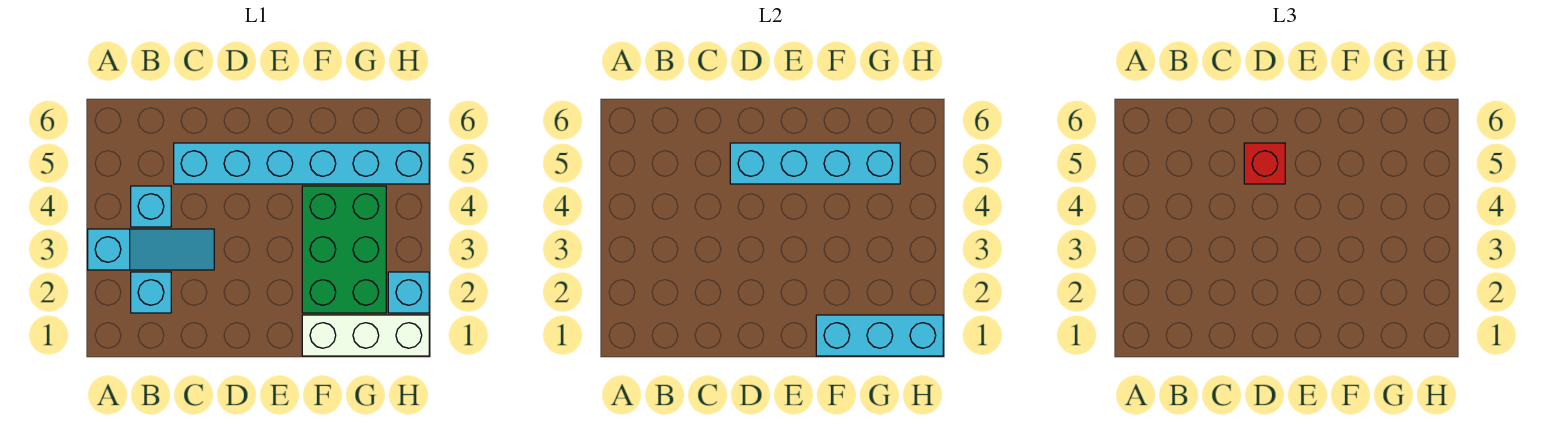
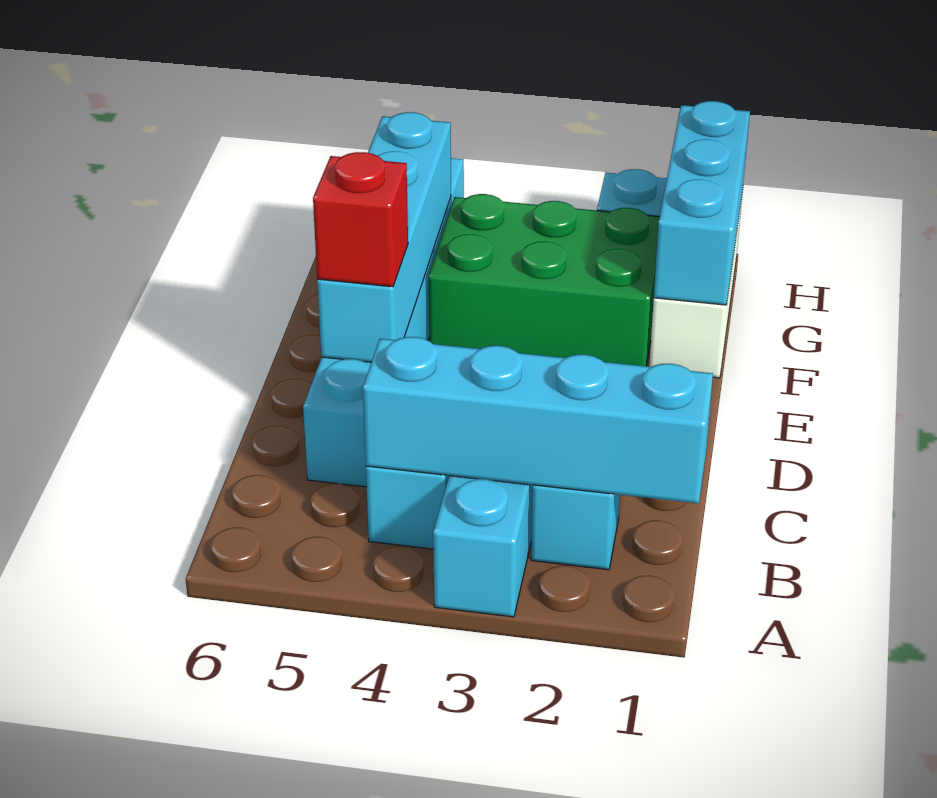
none -> cyan 1x4 brick [363,337,713,504]

